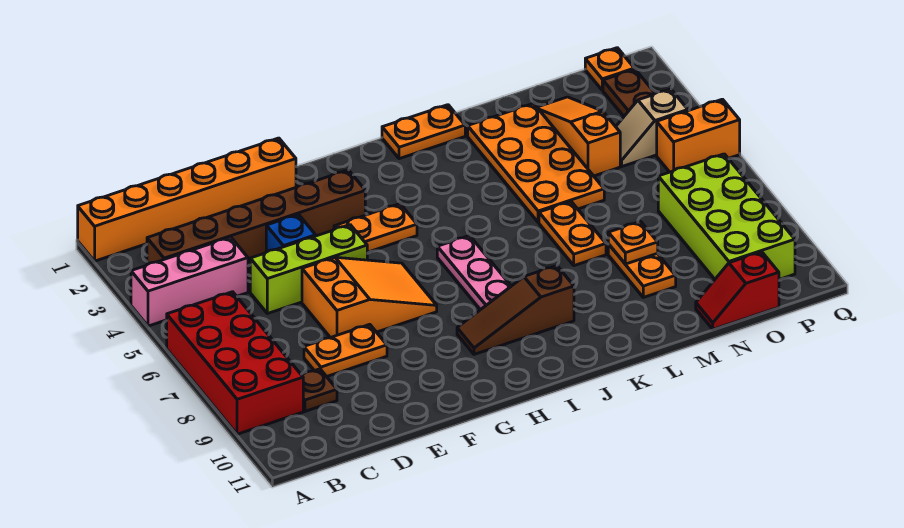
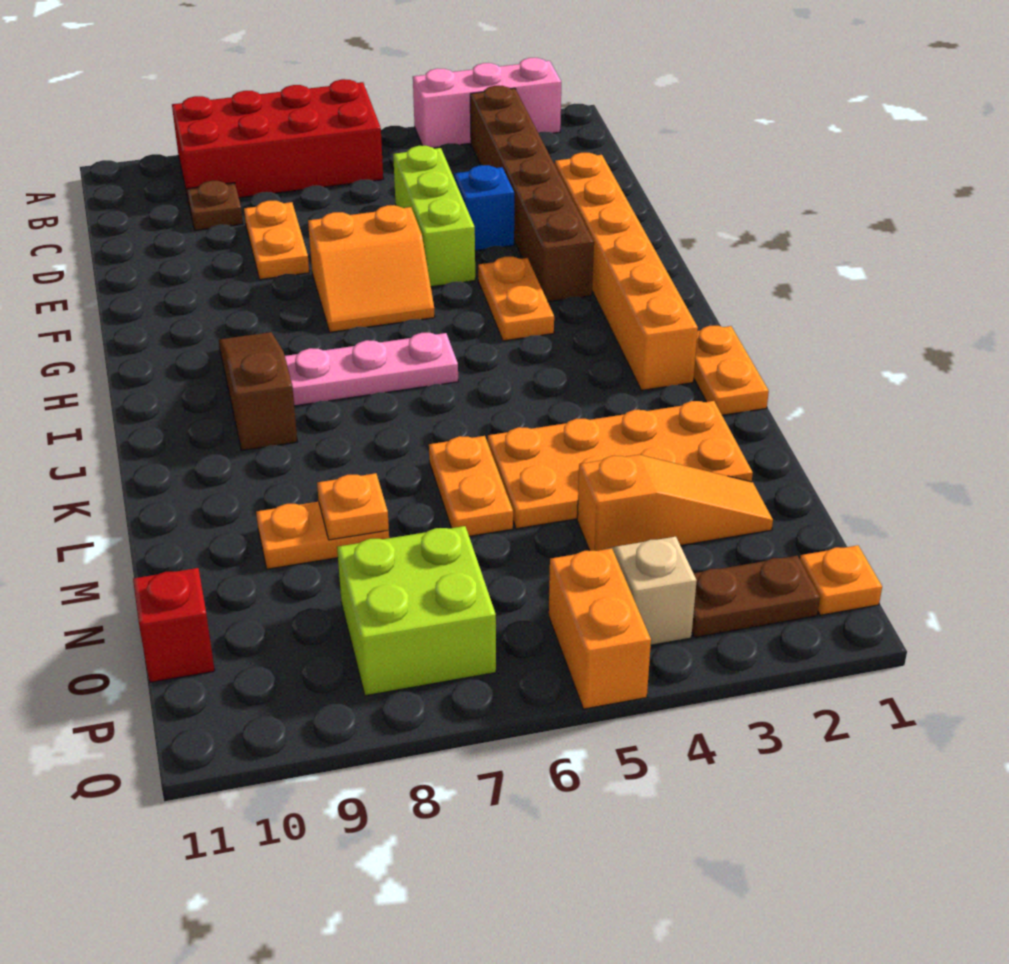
orange 1x6 brick [78,138,296,261] -> orange 1x6 brick moved to [555,153,698,390]
pink 1x3 brick [131,237,248,326] -> pink 1x3 brick turned to [413,58,561,148]
orange 2x3 slope [302,257,437,338] -> orange 2x2 slope [308,205,435,332]
orange 1x2 plate [539,202,606,266] -> orange 1x2 plate turned to [429,436,513,536]
lime 2x4 brick [658,154,795,279] -> lime 2x2 brick [337,526,496,696]

